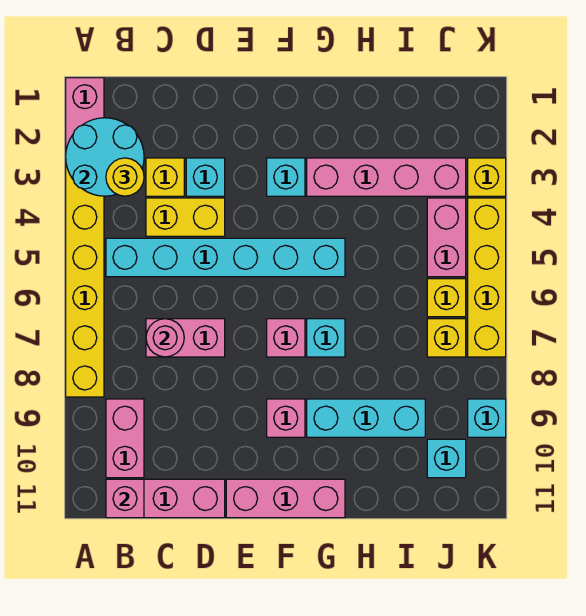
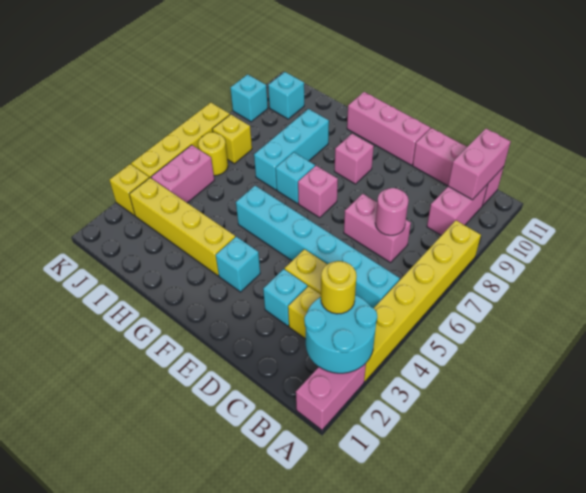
pink 1x1 brick [106,479,144,518] -> pink 1x2 brick [448,129,511,200]
pink 1x4 brick [307,158,466,196] -> yellow 1x4 brick [129,178,235,276]
cyan 1x3 brick [307,399,425,437] -> cyan 1x3 brick turned to [254,109,329,190]
yellow 1x1 brick [427,279,466,317] -> yellow 1x1 round brick [198,132,228,176]

